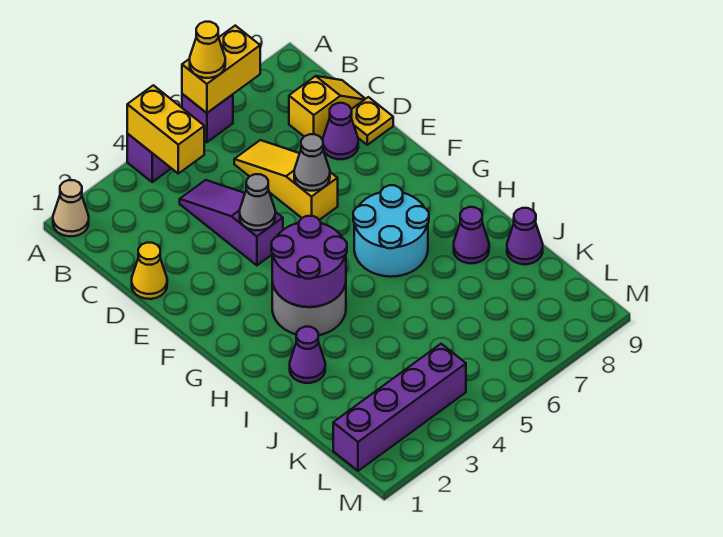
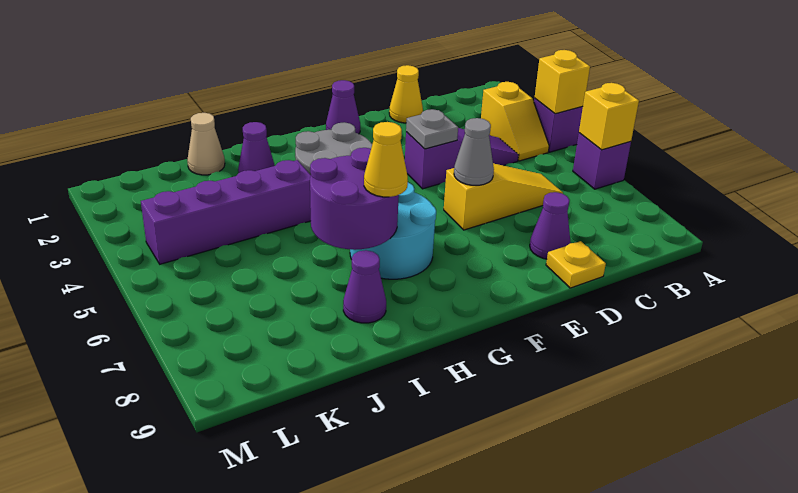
tan 1x1 cone [53,180,89,236] -> tan 1x1 cone moved to [187,113,225,175]
yellow 1x2 brick [127,85,204,174] -> yellow 1x1 brick [535,50,590,114]
yellow 1x2 brick [182,26,260,113] -> yellow 1x1 brick [579,83,639,150]
yellow 1x1 cone [190,22,225,78] -> yellow 1x1 cone moved to [364,122,408,197]
yellow 1x2 slope [289,76,365,138] -> yellow 1x2 slope moved to [481,82,549,161]
grey 1x1 cone [240,174,275,230] -> grey 1x1 plate [406,109,458,149]
purple 2x2 round brick [271,216,347,307] -> purple 2x2 round brick moved to [310,148,399,250]
purple 1x1 cone [507,208,543,264] -> purple 1x1 cone moved to [326,80,360,134]
purple 1x4 brick [333,344,466,471] -> purple 1x4 brick turned to [141,160,311,264]

